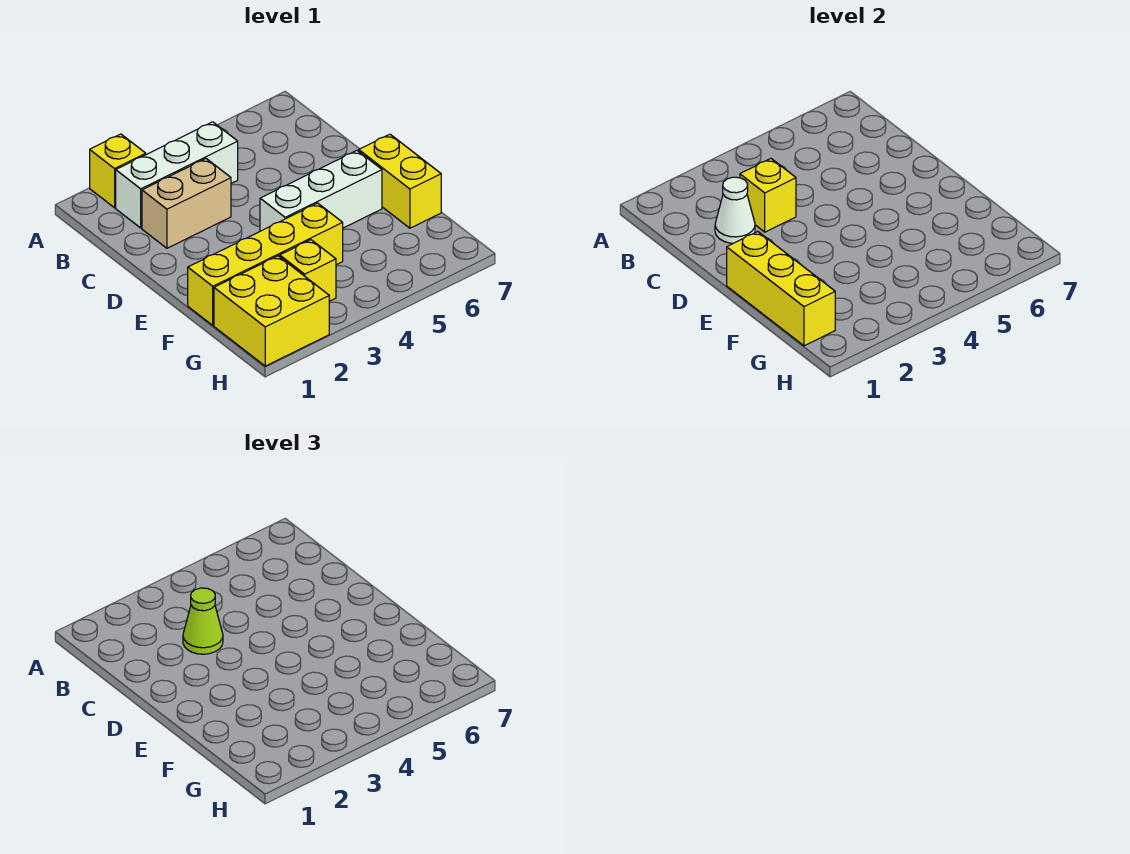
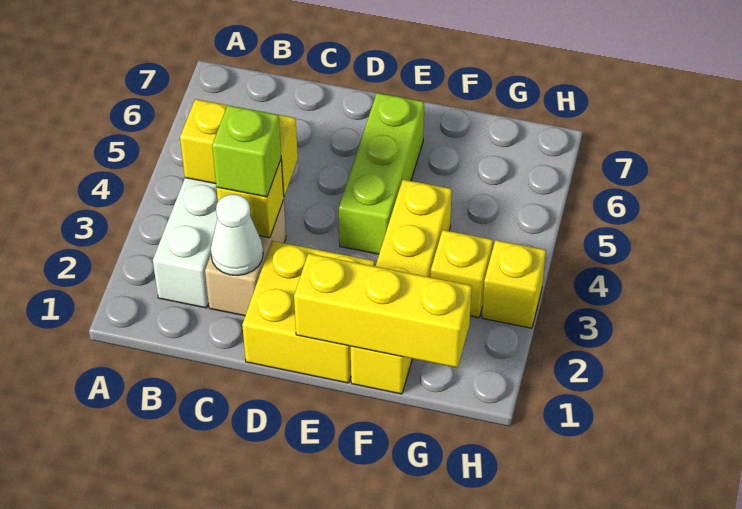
yellow 1x1 brick [90,134,146,208] -> yellow 1x1 brick moved to [482,240,546,328]
lime 1x1 cone [183,588,223,654] -> lime 1x1 brick [212,105,281,197]
white 1x3 brick [260,151,382,231] -> lime 1x3 brick [339,93,424,254]
yellow 1x2 brick [359,134,441,228] -> yellow 1x2 brick moved to [180,99,298,196]
yellow 2x2 brick [214,256,329,366] -> yellow 2x2 brick moved to [242,241,374,383]

